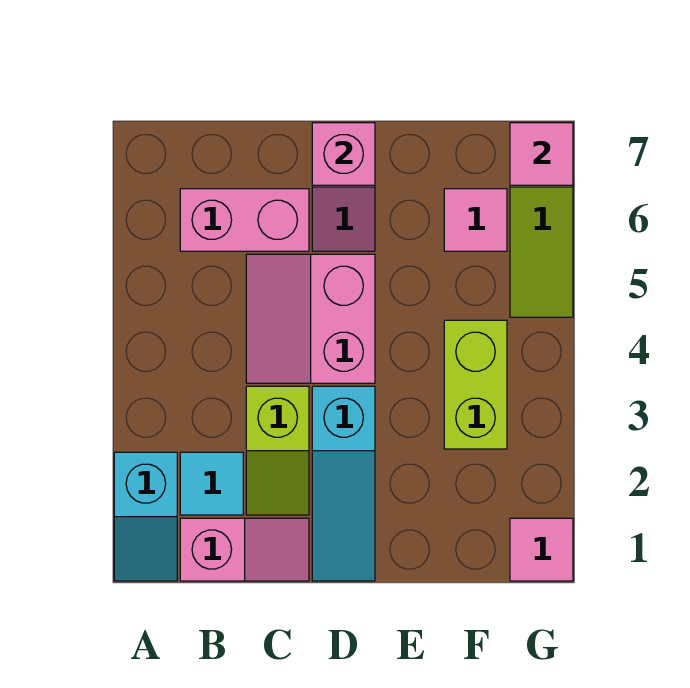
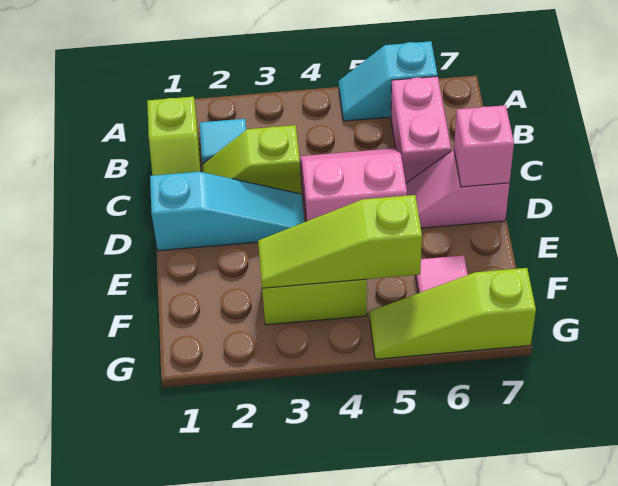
cyan 1x2 slope [114,452,177,581] -> cyan 1x2 slope moved to [339,41,438,121]
pink 1x2 slope [180,518,309,581] -> lime 1x2 slope [147,97,201,176]
cyan 1x3 slope [312,386,375,581] -> cyan 1x3 slope turned to [150,172,304,251]
none -> lime 1x3 slope [258,195,422,288]
pink 1x1 tile [510,518,573,581] -> none
pink 1x1 tile [510,123,573,185] -> none

